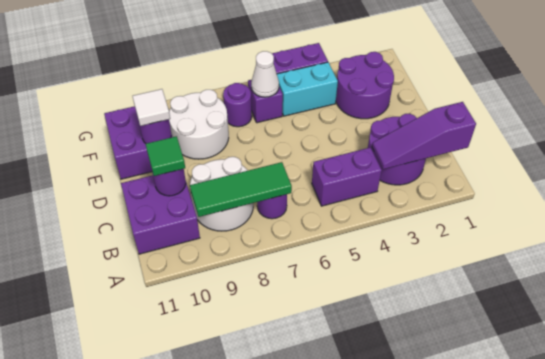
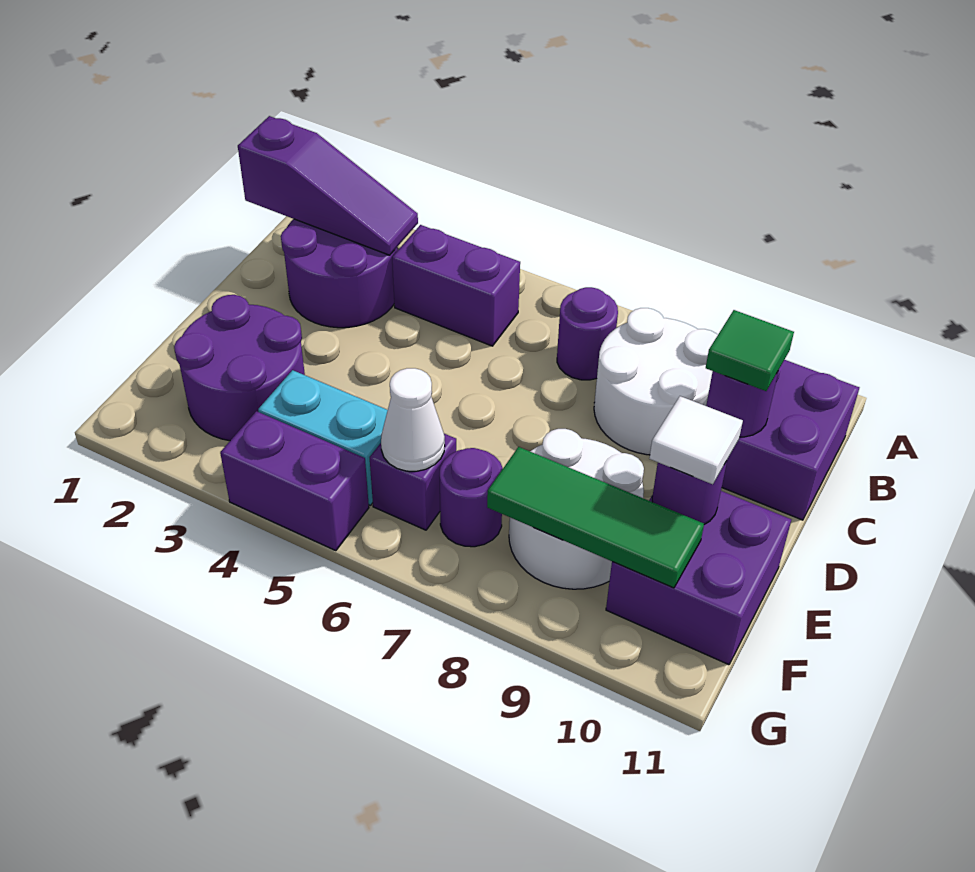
green 1x3 tile [190,162,292,217] -> green 1x3 tile moved to [487,447,704,588]

